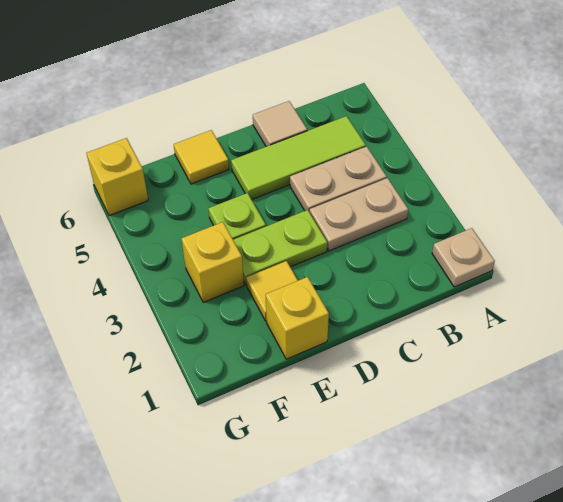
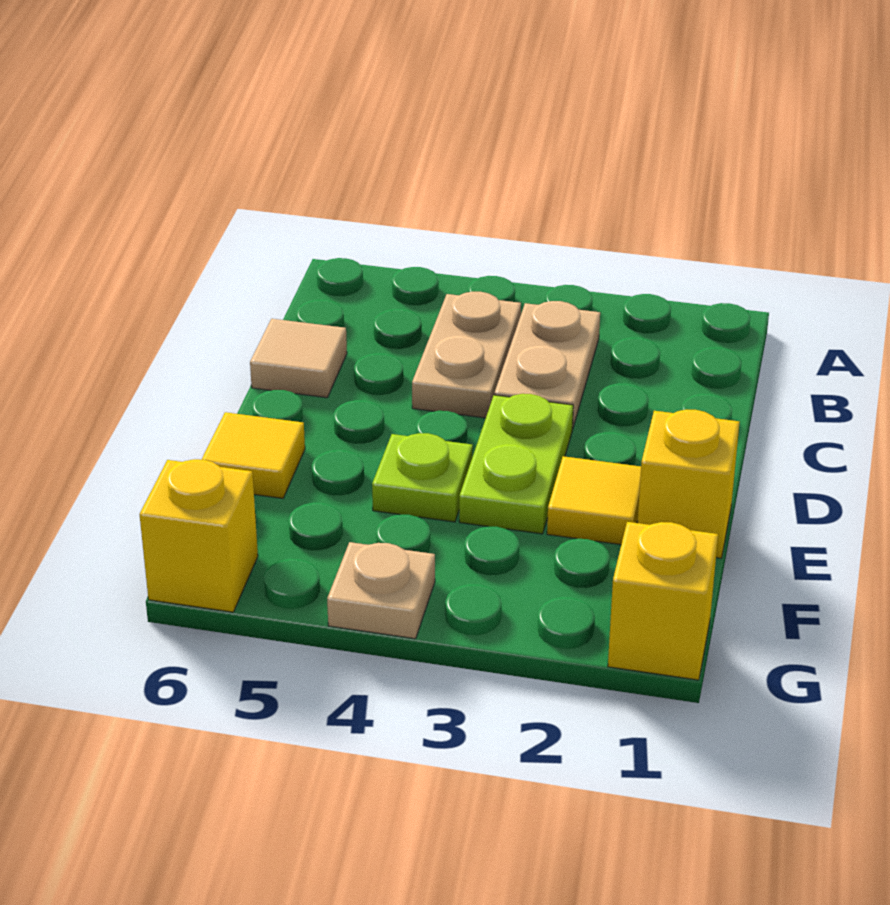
tan 1x1 plate [432,228,495,287] -> tan 1x1 plate moved to [327,542,435,639]
lime 1x3 tile [231,116,366,200] -> none
yellow 1x1 brick [181,222,244,302] -> yellow 1x1 brick moved to [608,522,718,680]

